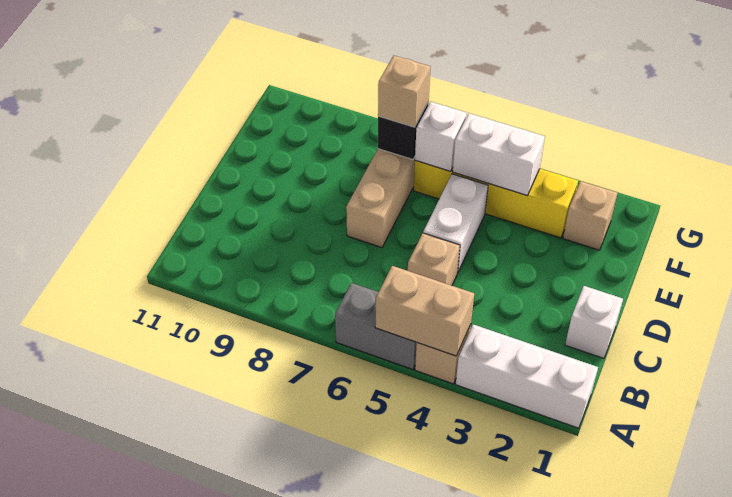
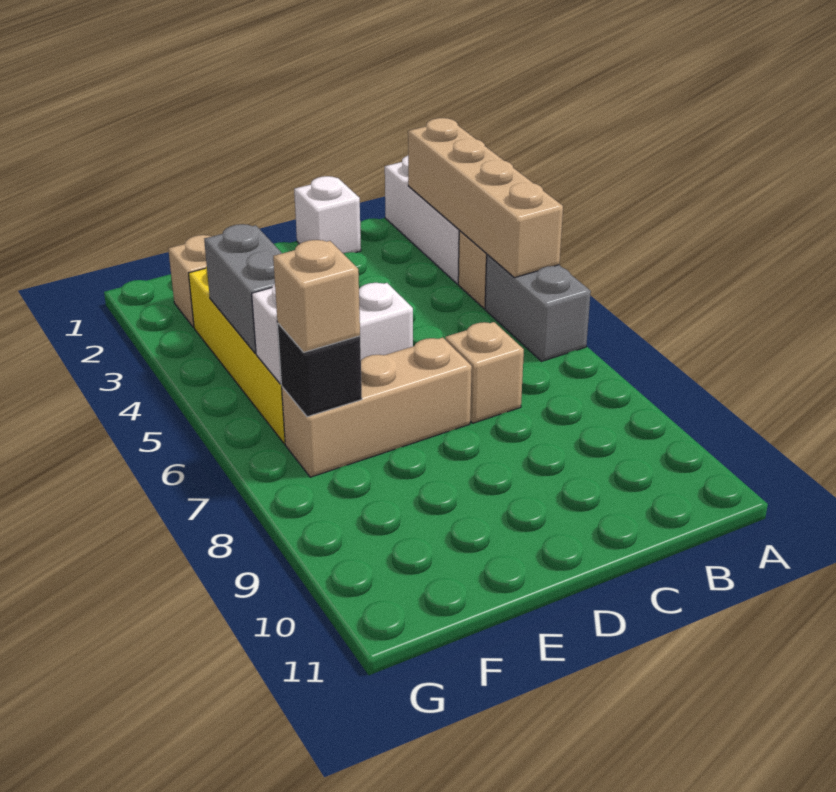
tan 1x2 brick [375,266,474,356] -> tan 1x4 brick [408,118,563,278]
tan 1x1 brick [408,233,460,286] -> tan 1x1 brick moved to [445,322,524,423]
white 1x2 brick [453,113,545,195] -> grey 1x2 brick [204,224,282,353]

